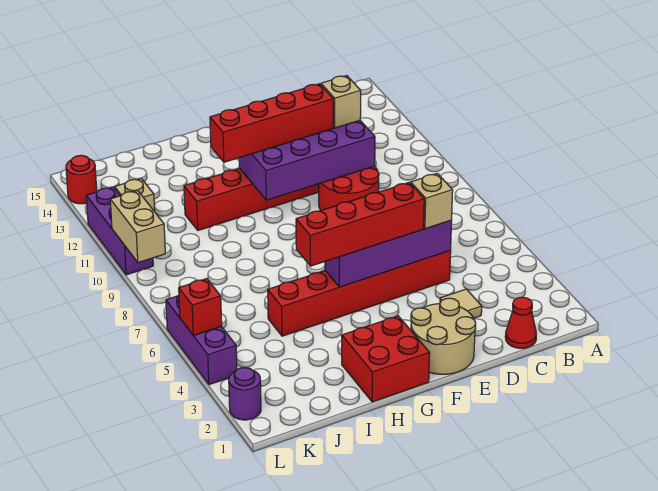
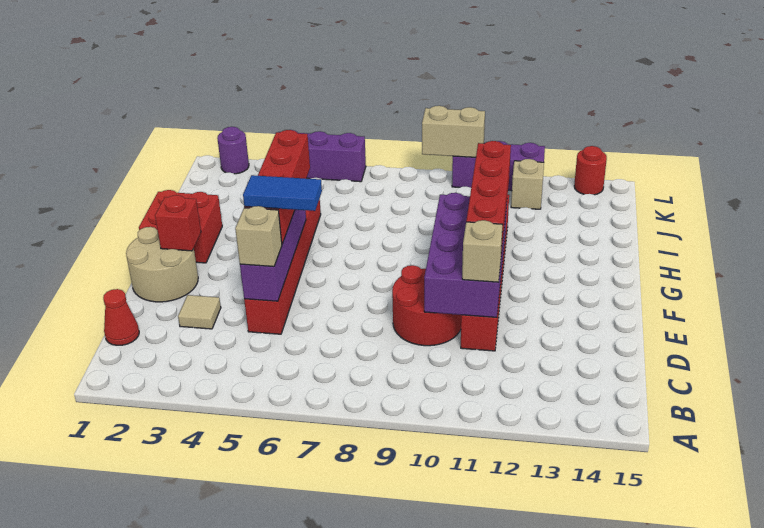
none -> blue 1x2 tile [243,175,322,211]
red 1x1 brick [179,279,222,335] -> red 1x1 brick moved to [155,195,201,251]

